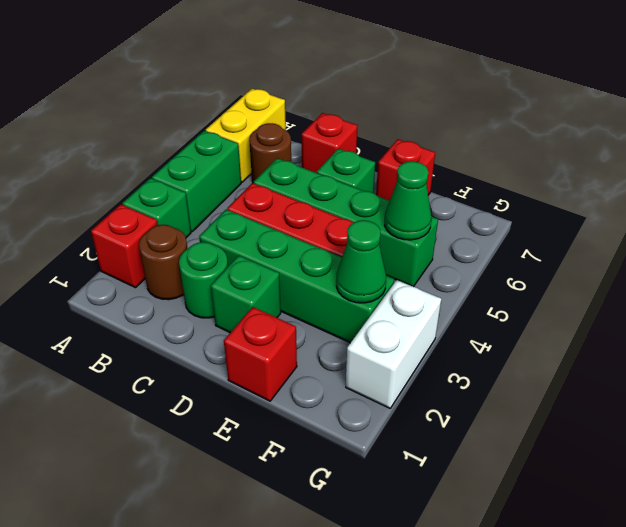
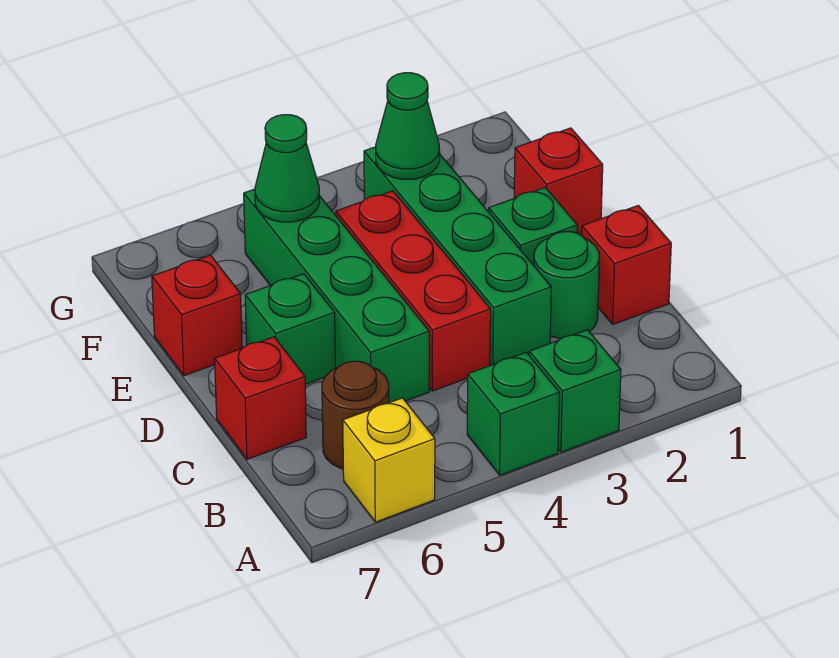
red 1x1 brick [91,204,157,288] -> red 1x1 brick moved to [582,205,671,324]
green 1x2 brick [152,131,241,231] -> green 1x1 brick [467,352,559,475]
yellow 1x2 brick [206,89,286,182] -> yellow 1x1 brick [343,398,435,522]
brown 1x1 round brick [139,225,188,300] -> none
white 1x2 brick [346,280,441,408] -> none

